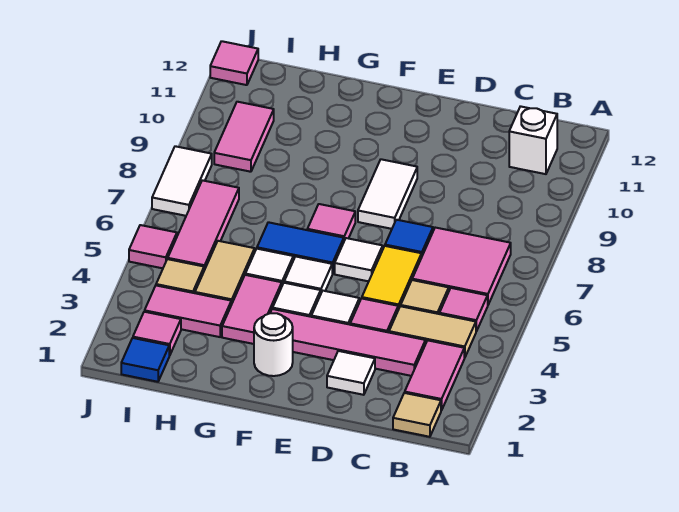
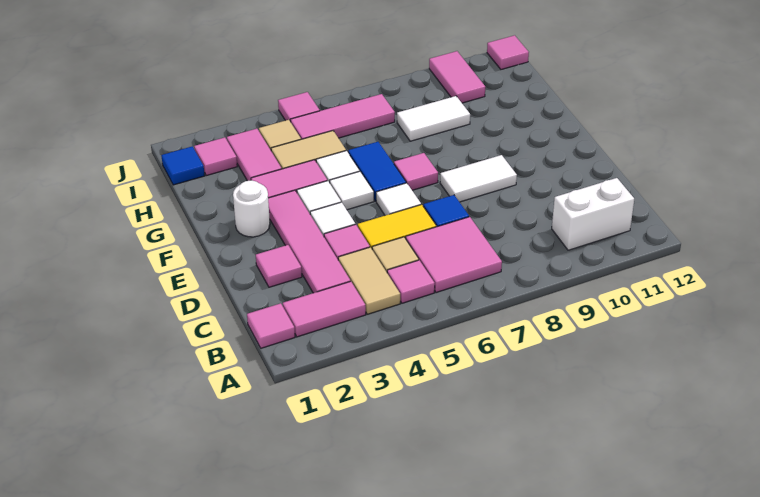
tan 1x1 tile [393,393,441,437] -> pink 1x1 tile [247,303,295,348]
white 1x1 brick [509,106,557,174] -> white 1x2 brick [552,178,634,250]
white 1x1 tile [327,351,375,395] -> pink 1x1 tile [256,245,302,287]
pink 1x2 tile [214,102,274,172] -> pink 1x2 tile turned to [429,51,485,103]
white 1x2 tile [152,146,212,216] -> white 1x2 tile moved to [397,96,470,141]

